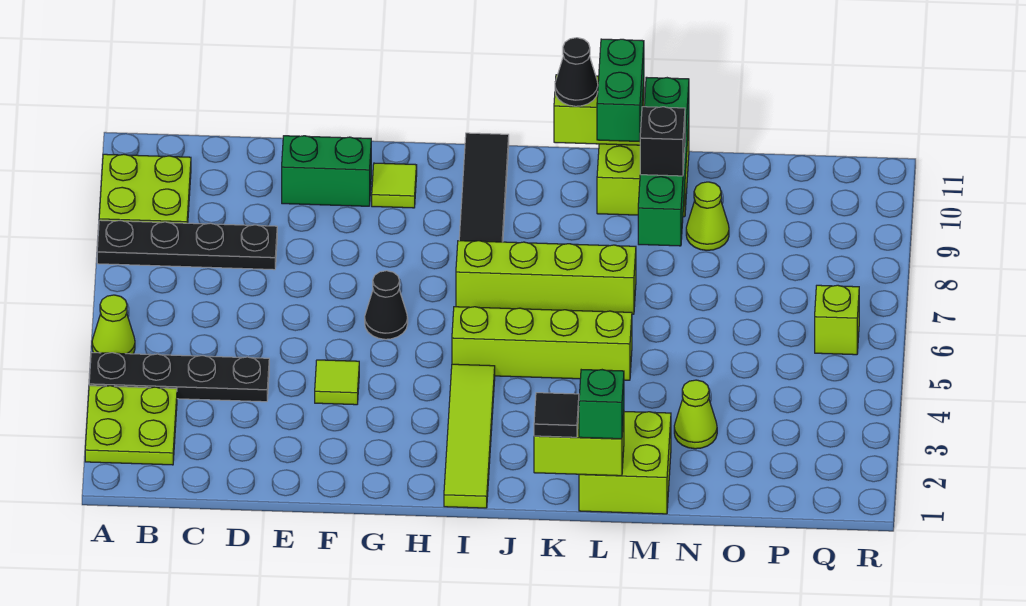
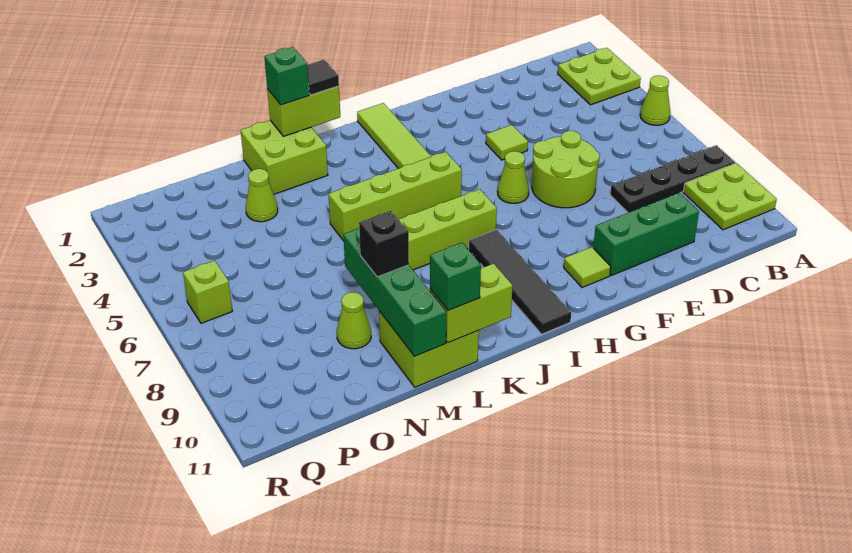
black 1x4 plate [89,353,269,402] -> none
none -> lime 2x2 round brick [532,131,600,208]
green 1x2 brick [282,136,371,206] -> green 1x3 brick [593,193,699,276]
black 1x1 cone [365,271,408,339] -> lime 1x1 cone [497,151,529,203]
black 1x1 cone [555,38,598,106] -> none
green 1x2 brick [597,39,644,141] -> green 1x1 brick [430,243,481,311]

